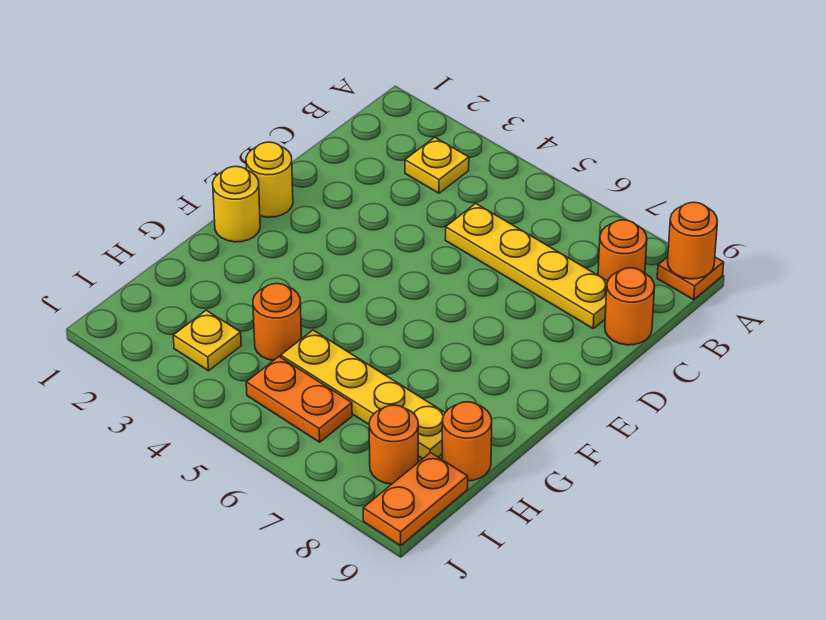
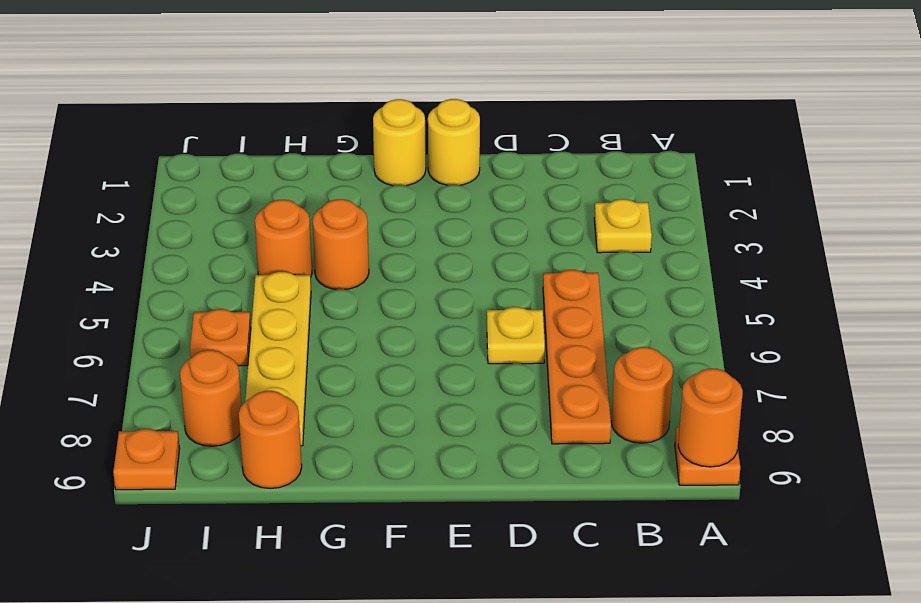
yellow 1x4 plate [445,204,608,328] -> orange 1x4 plate [543,270,611,444]
orange 1x1 round brick [605,268,655,345] -> orange 1x1 round brick moved to [312,199,369,289]
yellow 1x1 plate [173,310,241,371] -> yellow 1x1 plate moved to [487,307,545,364]
orange 1x2 plate [246,357,352,442] -> orange 1x1 plate [190,309,251,366]
orange 1x2 plate [363,452,468,546] -> orange 1x1 plate [113,429,180,490]

